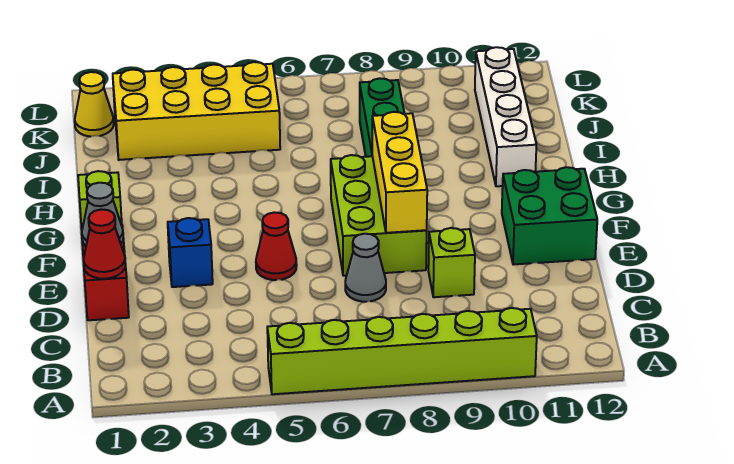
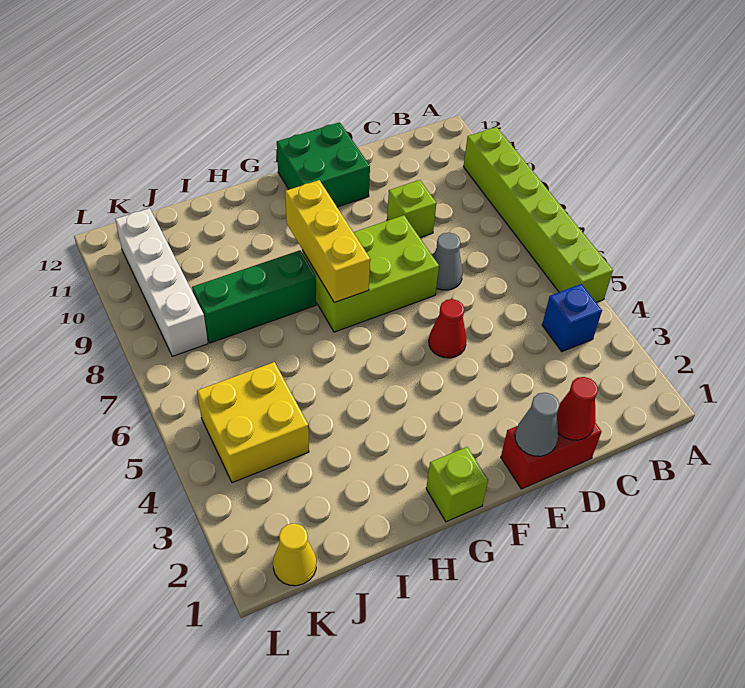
blue 1x1 brick [168,218,213,287] -> blue 1x1 brick moved to [542,284,602,352]
yellow 1x3 brick [372,112,427,233] -> yellow 1x3 brick turned to [285,180,370,303]
white 1x4 brick [475,47,536,186] -> white 1x4 brick turned to [115,208,208,356]
yellow 2x4 brick [113,62,280,160] -> yellow 2x2 brick [197,362,309,483]

